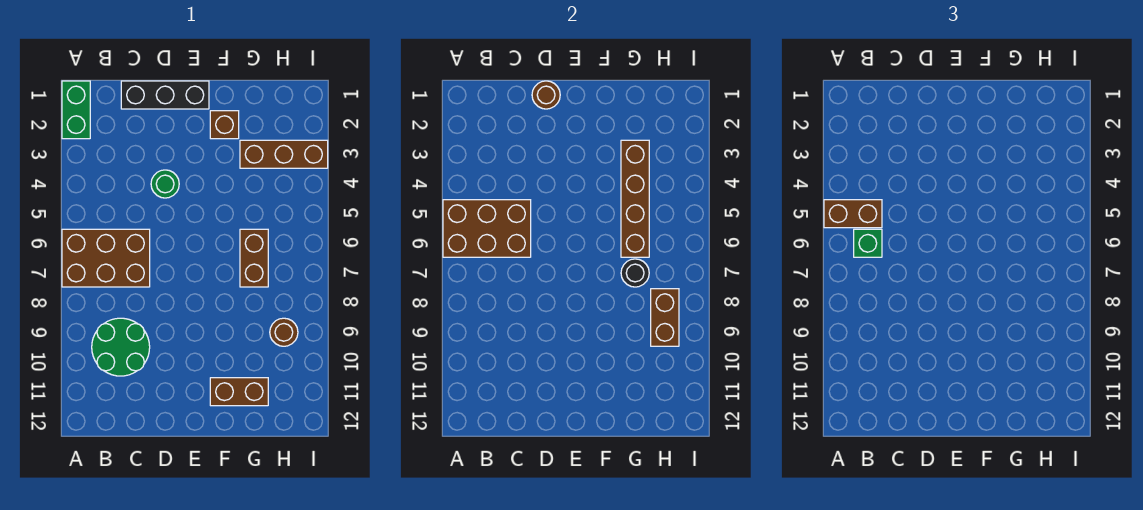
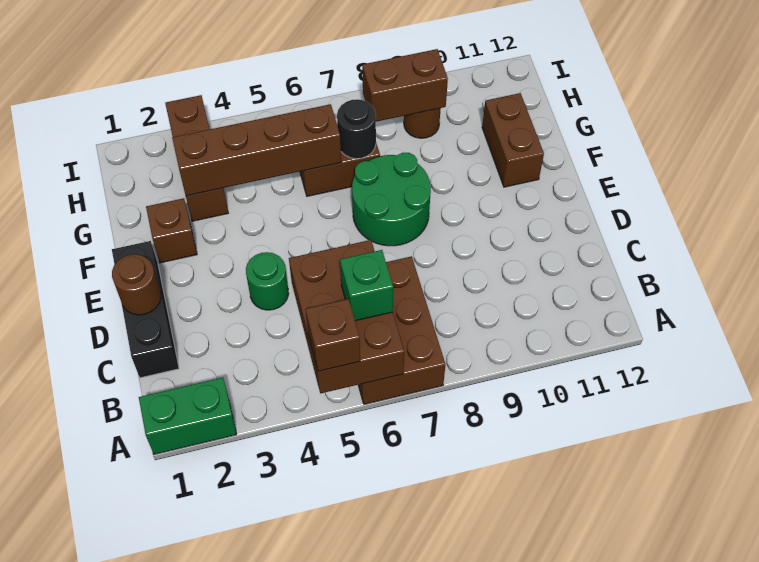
brown 1x2 brick [824,200,882,228] -> brown 1x1 brick [306,299,360,371]
green 2x2 round brick [92,318,150,376] -> green 2x2 round brick moved to [352,153,431,246]

